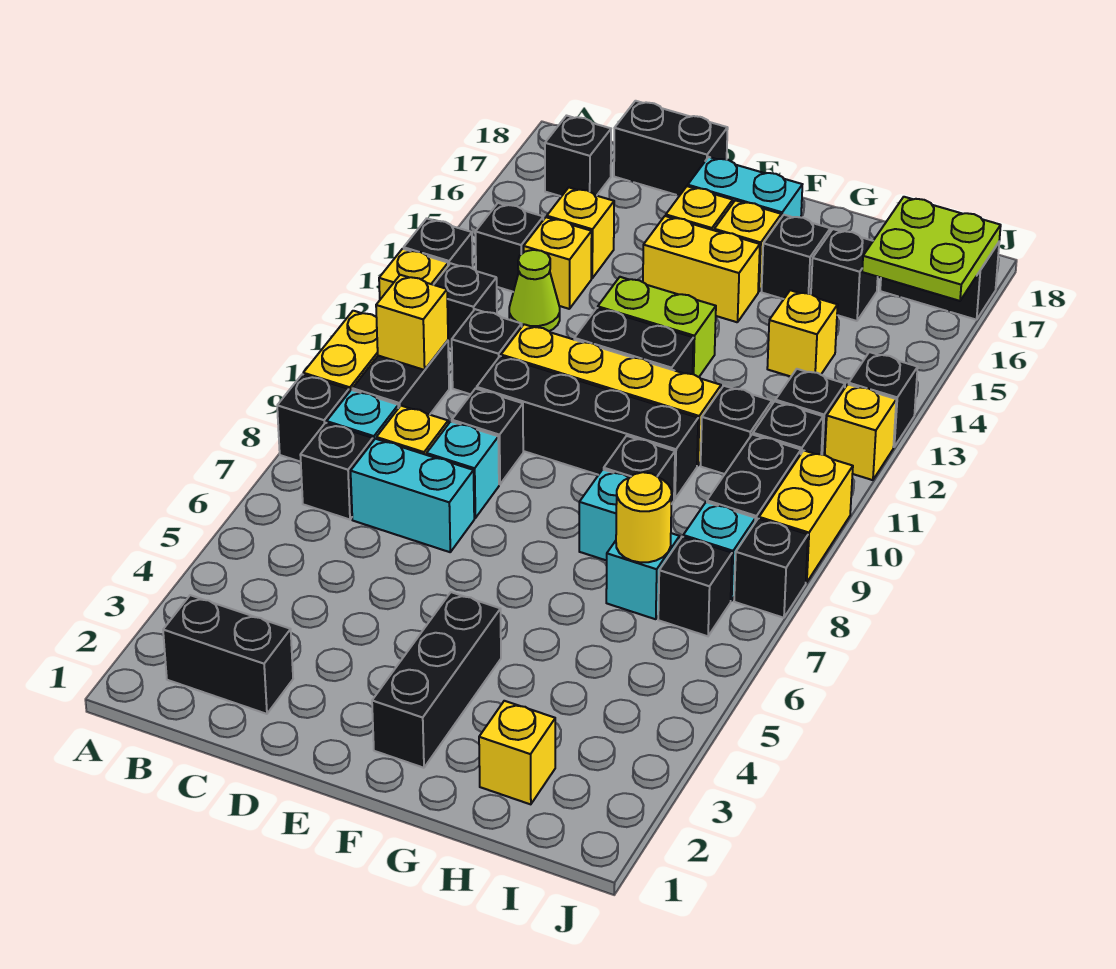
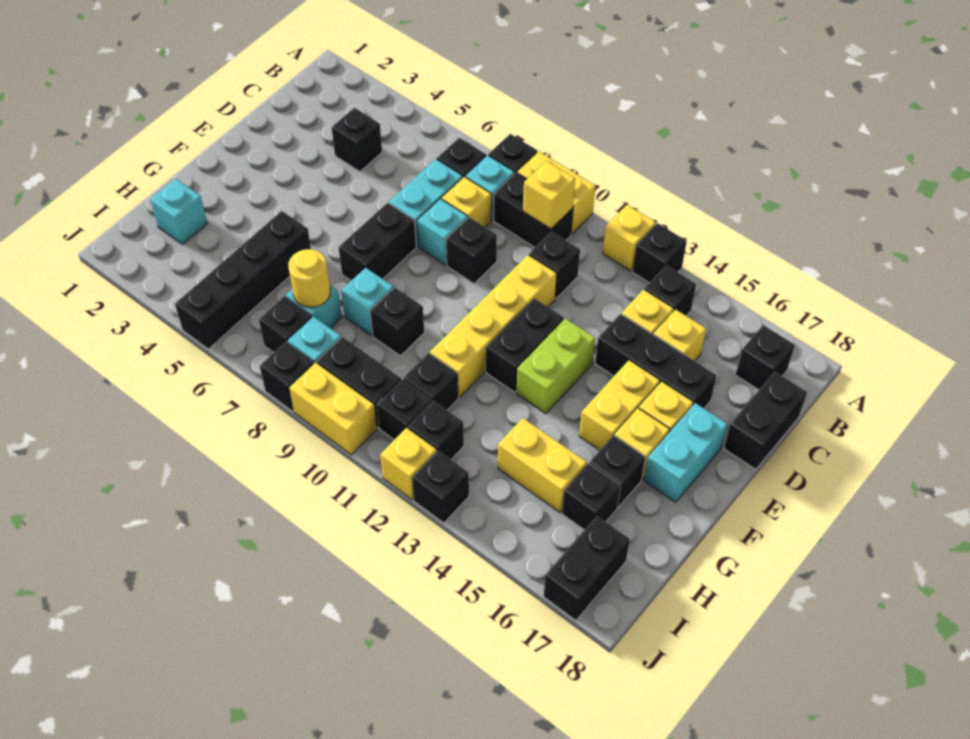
black 1x2 brick [163,595,293,714] -> black 1x2 brick moved to [339,203,416,281]
black 1x1 brick [434,263,497,349] -> black 1x1 brick moved to [332,108,382,172]
lime 1x1 cone [509,250,560,331] -> none
black 1x4 brick [477,356,698,499] -> black 1x4 brick moved to [175,211,311,349]
black 1x3 brick [372,592,501,768] -> black 1x3 brick moved to [595,314,717,408]
yellow 1x1 brick [479,701,555,804] -> cyan 1x1 brick [150,179,207,244]
yellow 1x1 brick [767,290,838,377] -> yellow 1x2 brick [498,418,587,512]
lime 2x2 plate [862,197,1001,301] -> none

